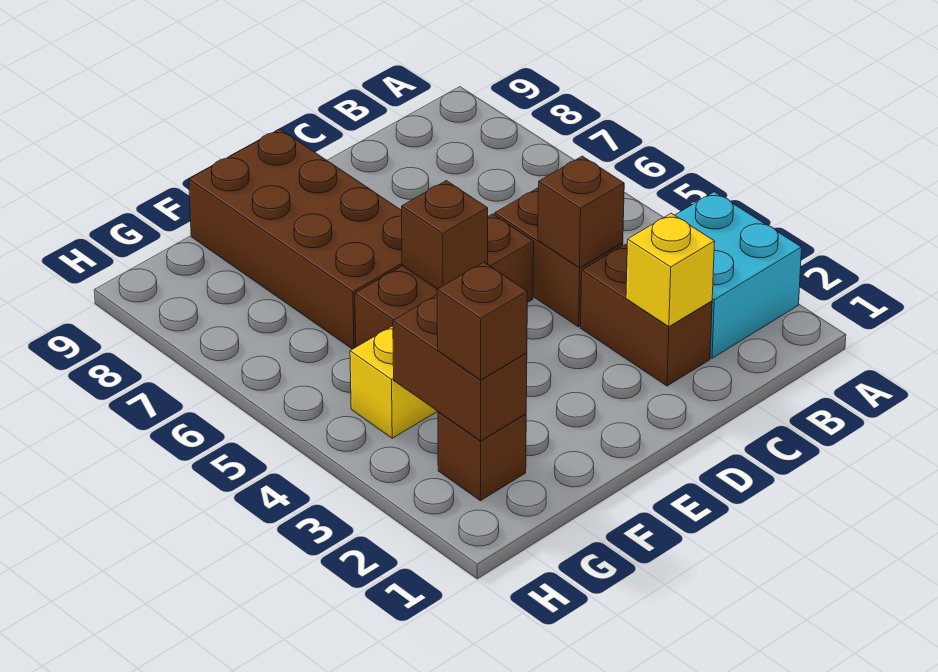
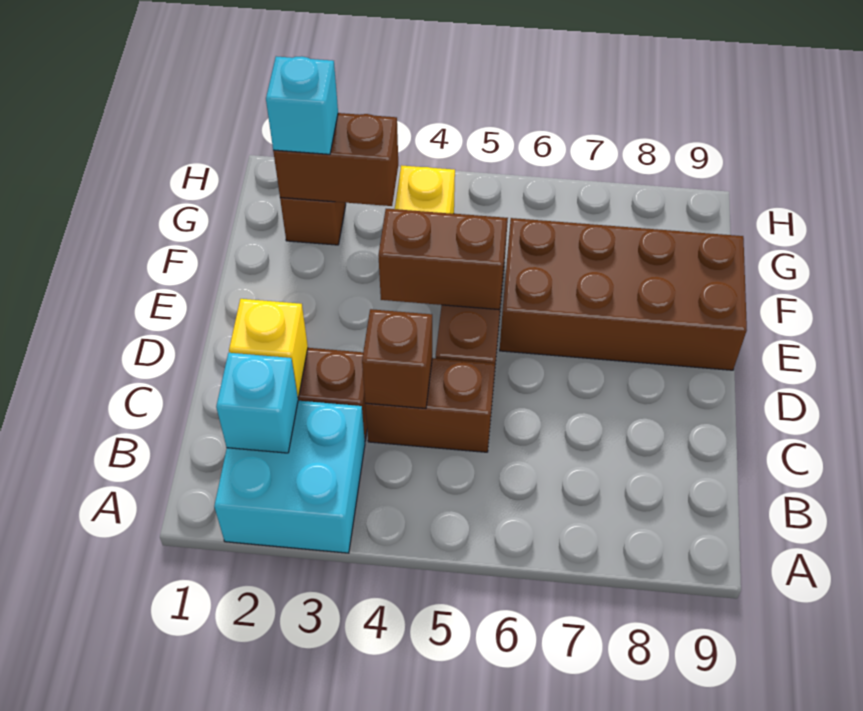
none -> cyan 1x1 brick [216,353,298,453]
brown 1x1 brick [402,181,488,289] -> brown 1x2 brick [378,209,507,310]
brown 1x1 brick [437,262,527,380] -> cyan 1x1 brick [266,56,338,154]

